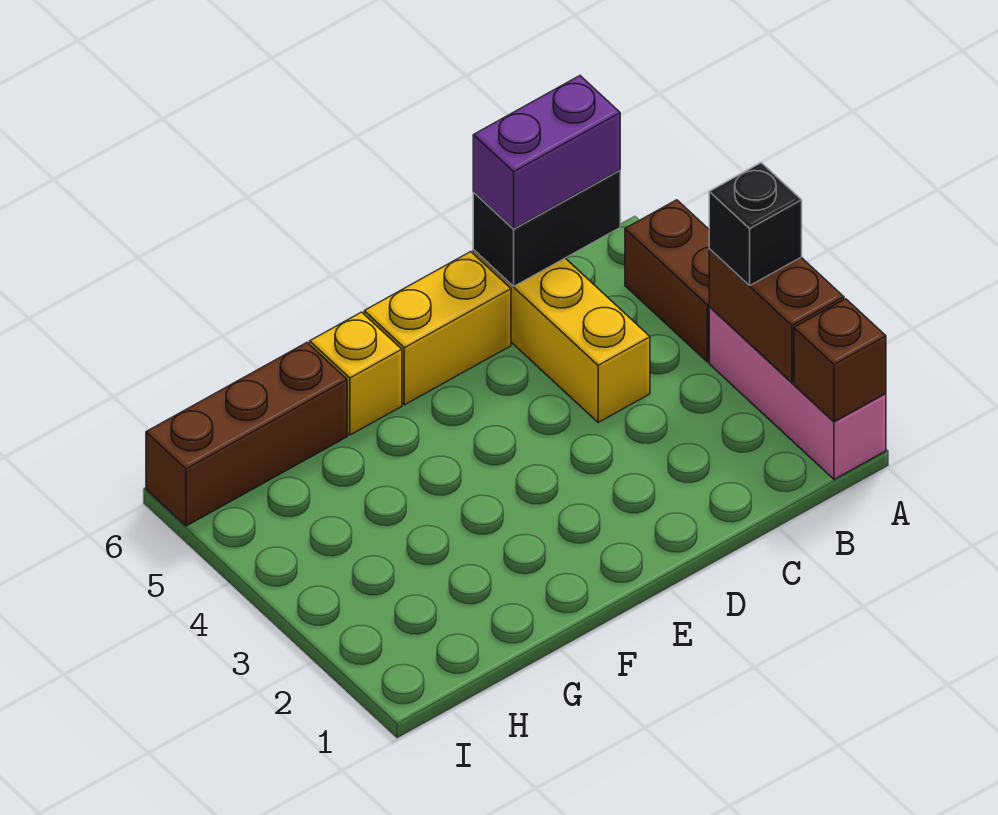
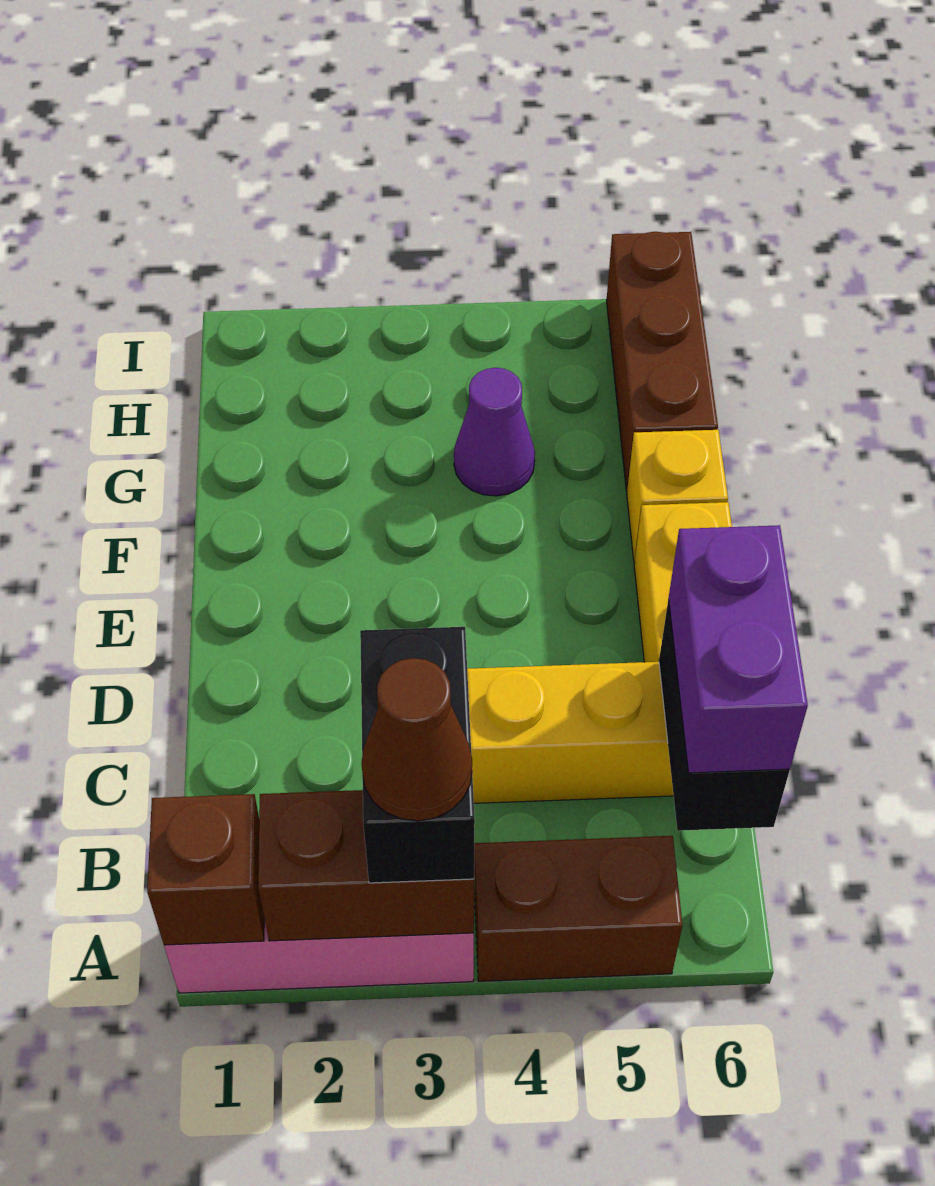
black 1x1 brick [709,163,802,285] -> black 1x2 brick [360,627,475,883]
none -> brown 1x1 cone [361,658,472,821]
none -> purple 1x1 cone [454,368,535,496]

